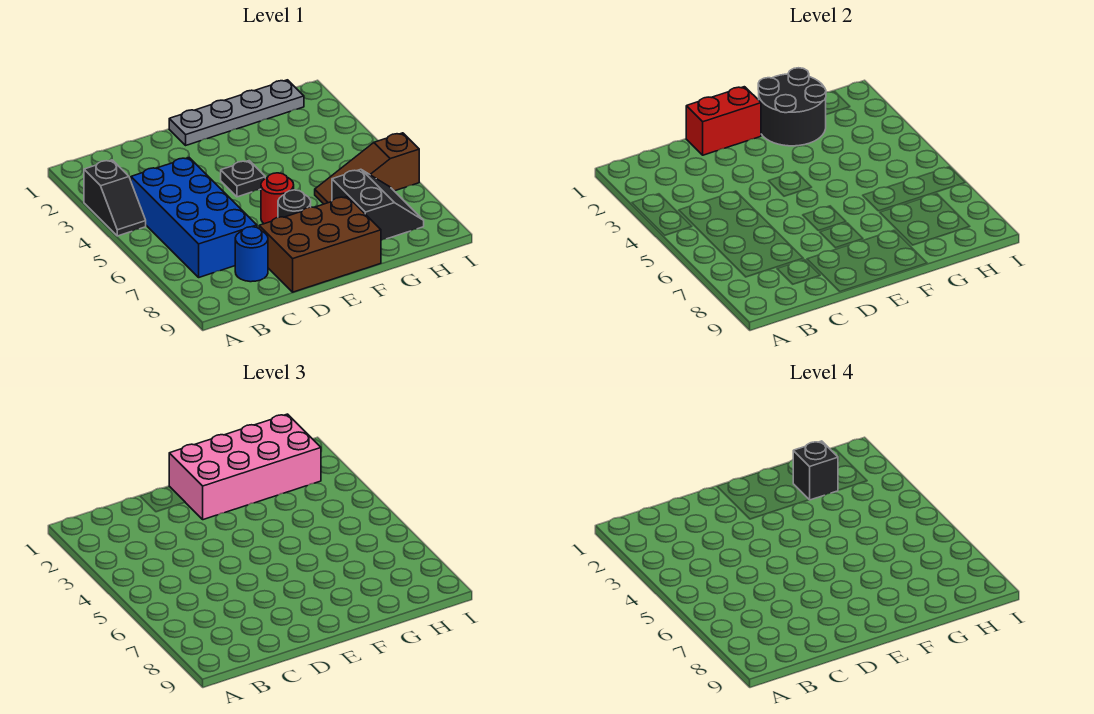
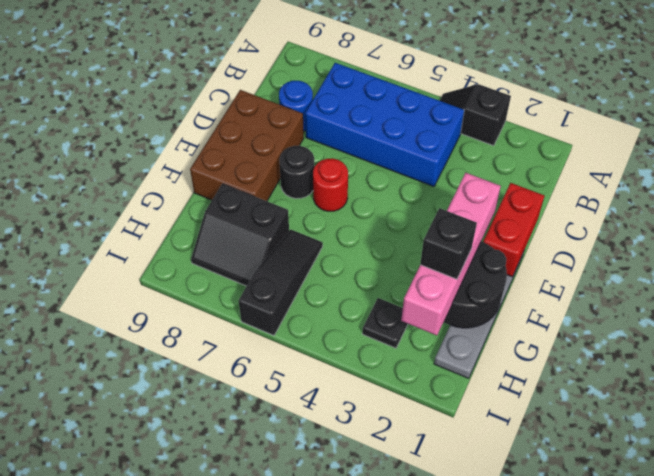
pink 2x4 brick [169,414,321,520] -> pink 1x4 brick [401,173,501,335]
black 1x1 plate [221,161,265,197] -> black 1x1 plate moved to [362,298,408,348]
brown 1x3 slope [315,133,419,204] -> black 1x3 slope [239,230,323,335]

